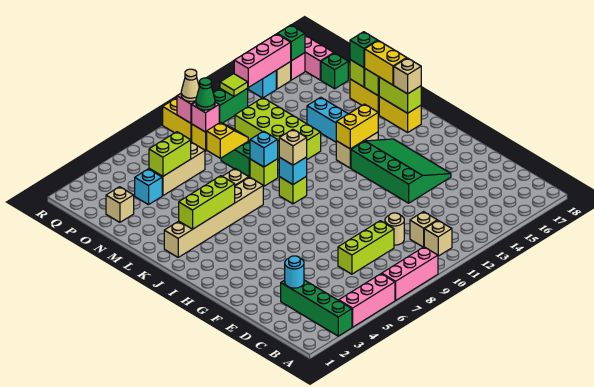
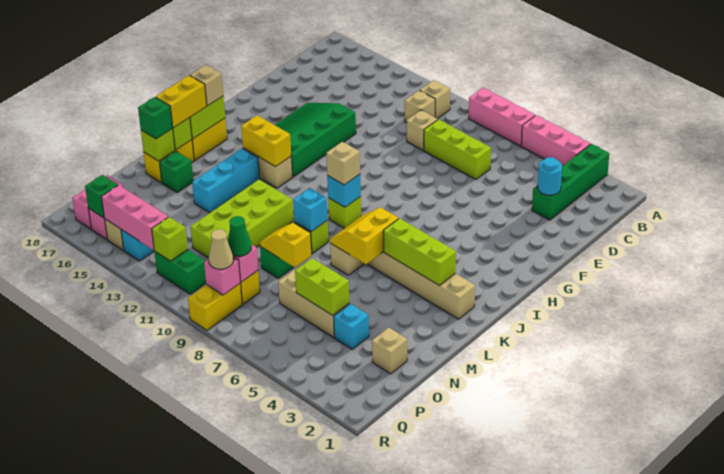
tan 1x1 round brick [385,213,404,245] -> tan 1x1 brick [407,110,438,150]
none -> yellow 2x2 slope [330,207,399,264]
green 1x1 brick [321,53,348,89] -> green 1x1 brick moved to [160,151,193,192]
lime 1x1 tile [220,74,248,96] -> lime 1x1 brick [152,217,188,261]

